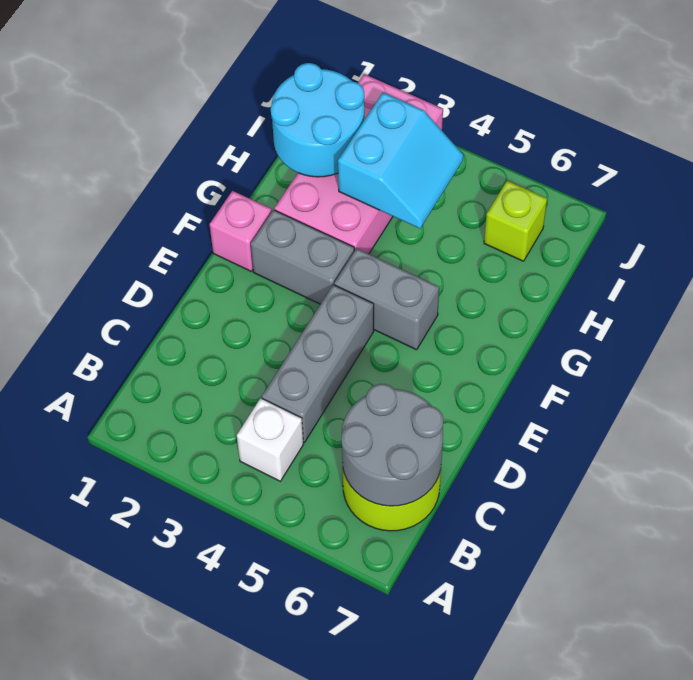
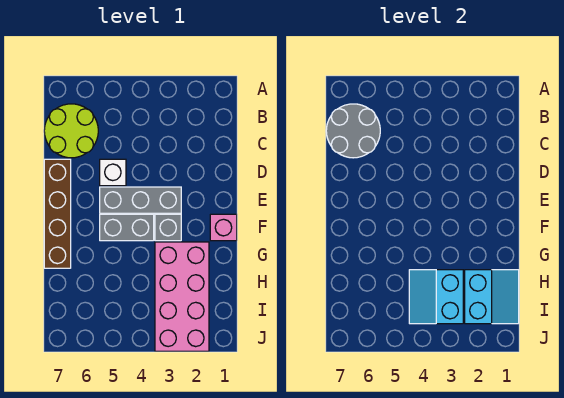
white 1x1 brick [237,398,304,481] -> white 1x1 brick moved to [100,159,126,186]
grey 1x3 brick [262,285,374,442] -> grey 1x3 brick turned to [100,187,181,213]
none -> brown 1x4 brick [44,159,71,268]
grey 1x2 brick [251,210,354,304] -> grey 1x1 brick [155,214,181,241]
cyan 2x2 round brick [271,63,364,177] -> cyan 2x2 slope [465,270,519,324]
lime 1x1 brick [484,181,547,261] -> none

